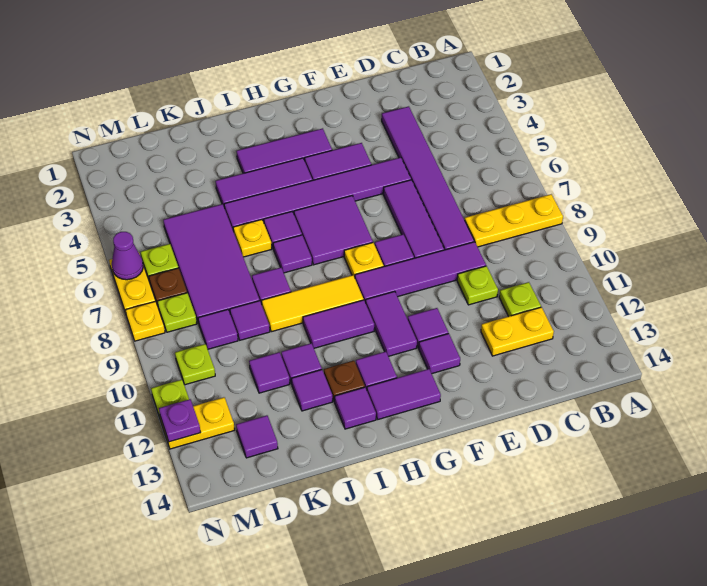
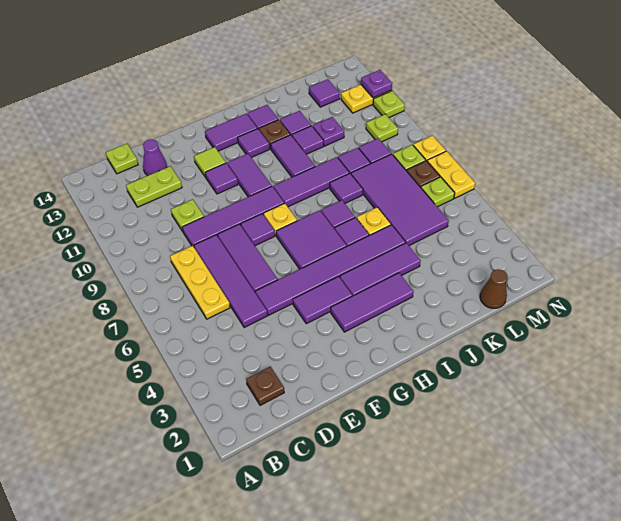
yellow 1x3 plate [465,194,563,247] -> yellow 1x3 plate turned to [170,246,230,319]
none -> brown 1x1 plate [246,367,284,405]
lime 1x1 plate [499,282,541,316] -> lime 1x1 plate moved to [106,144,138,174]
yellow 1x2 plate [481,307,554,356] -> lime 1x2 plate [126,166,182,207]
purple 1x6 tile [382,106,474,250] -> purple 1x4 tile [194,235,267,327]
purple 1x1 tile [419,333,460,374] -> lime 1x1 tile [194,147,226,177]
yellow 1x3 tile [261,275,364,332] -> purple 1x3 tile [273,157,349,207]
purple 1x2 tile [303,300,374,348] -> purple 1x2 tile turned to [271,135,315,177]
purple 1x1 tile [249,352,290,393] -> purple 1x1 plate [313,117,344,146]
none -> brown 1x1 cone [480,269,508,308]
purple 1x1 cone [112,232,143,280] -> purple 1x1 cone moved to [143,139,167,176]

